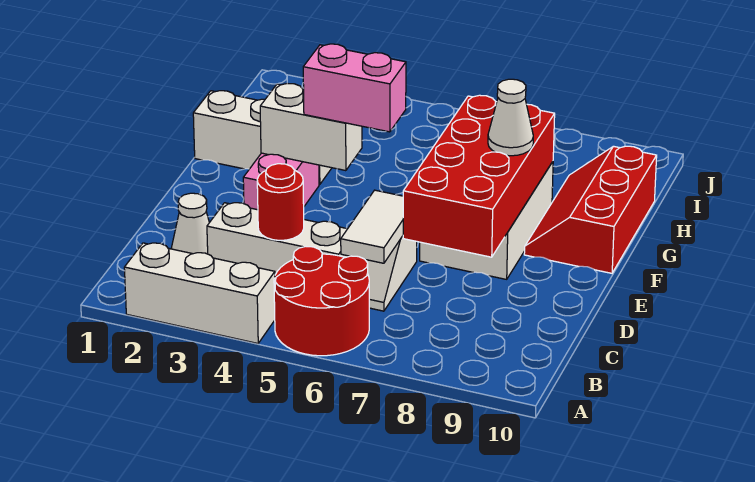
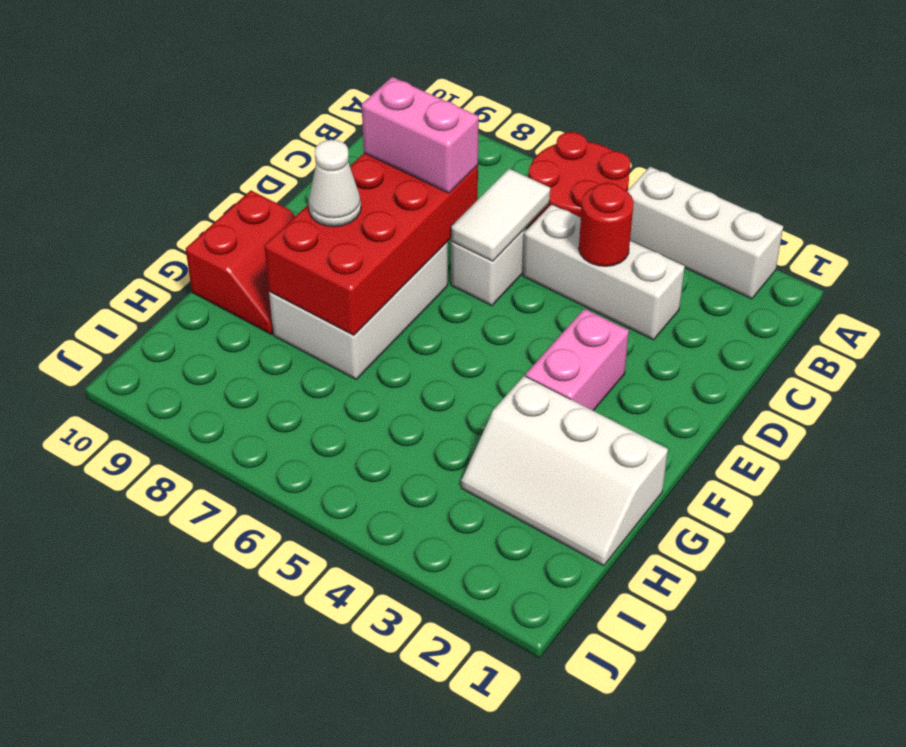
white 1x1 cone [171,193,209,254] -> none
white 1x2 brick [260,83,362,171] -> none
pink 1x2 brick [303,44,406,132] -> pink 1x2 brick moved to [362,77,479,193]
red 2x3 slope [524,146,657,273] -> red 2x2 slope [186,190,295,334]

